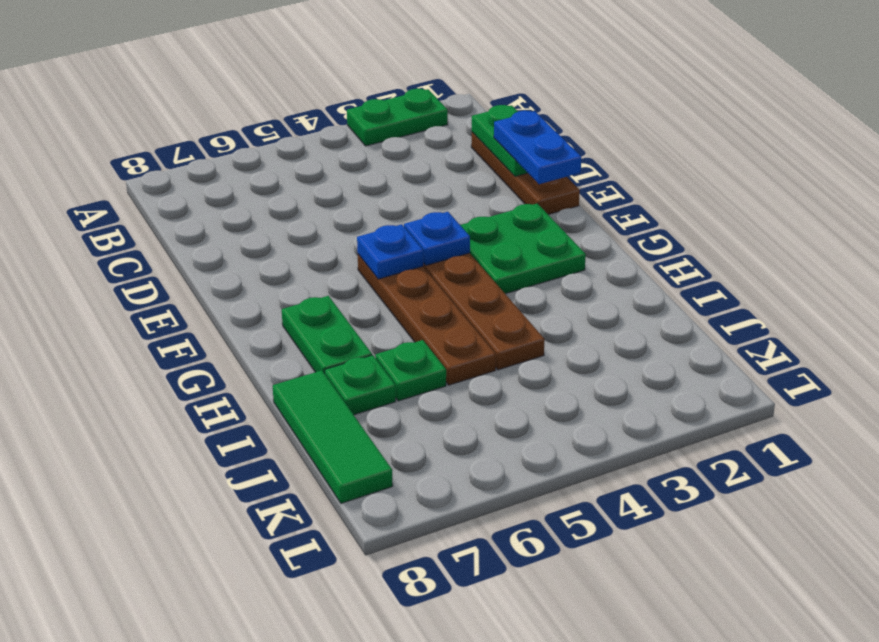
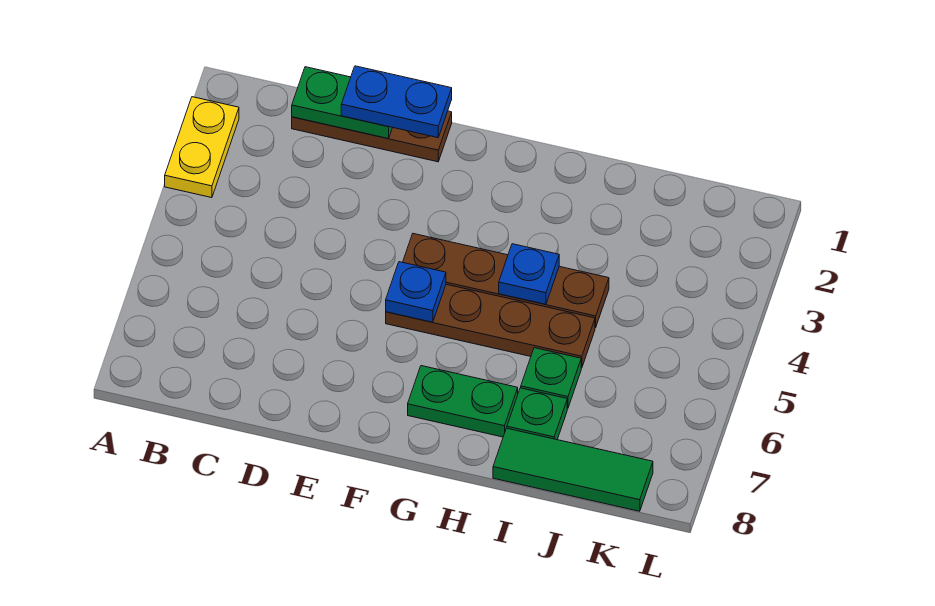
green 1x2 plate [347,89,448,146] -> yellow 1x2 plate [165,97,239,198]
green 2x2 plate [460,203,586,294] -> none
blue 1x1 plate [404,212,470,265] -> blue 1x1 plate moved to [499,244,559,304]

